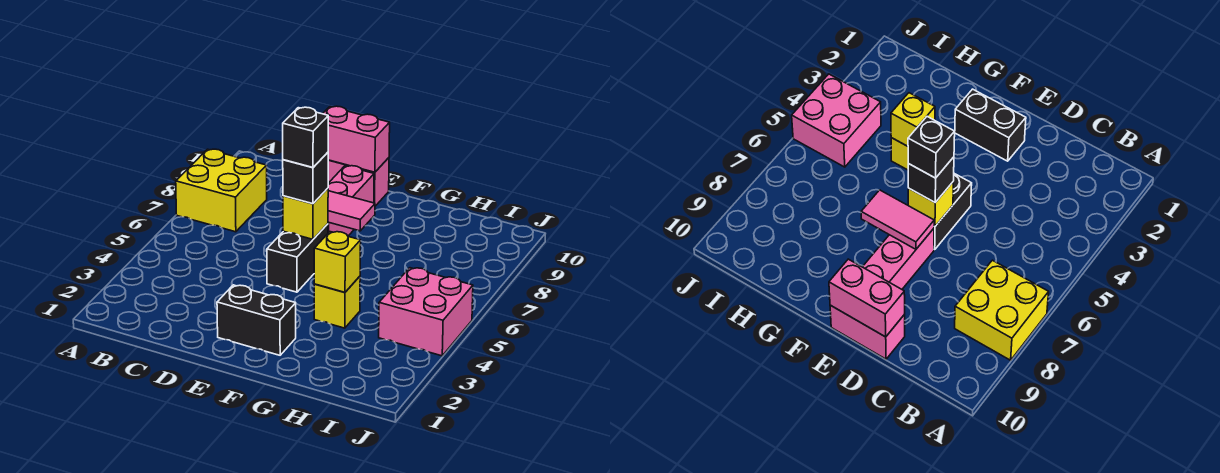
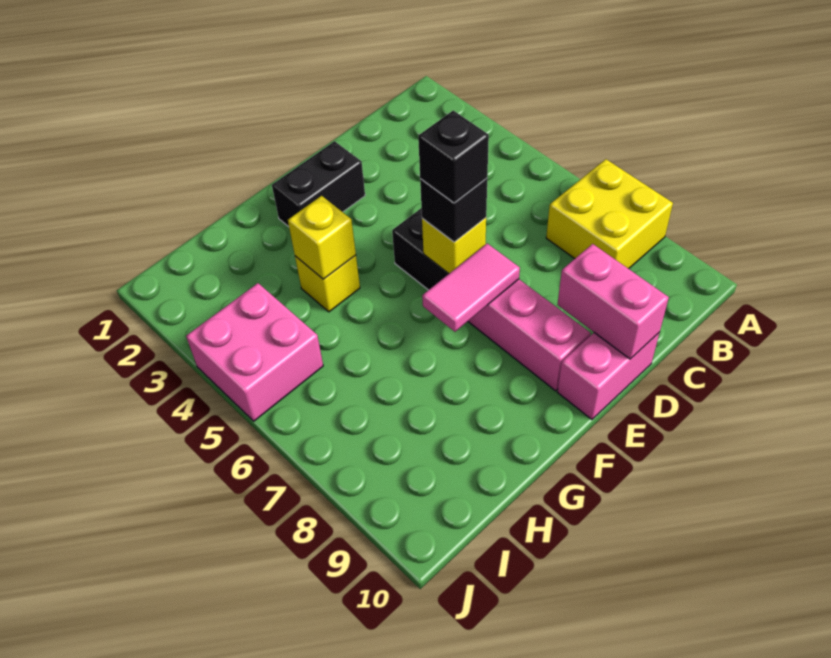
pink 1x2 brick [323,106,390,172] -> pink 1x2 brick turned to [557,244,669,359]

